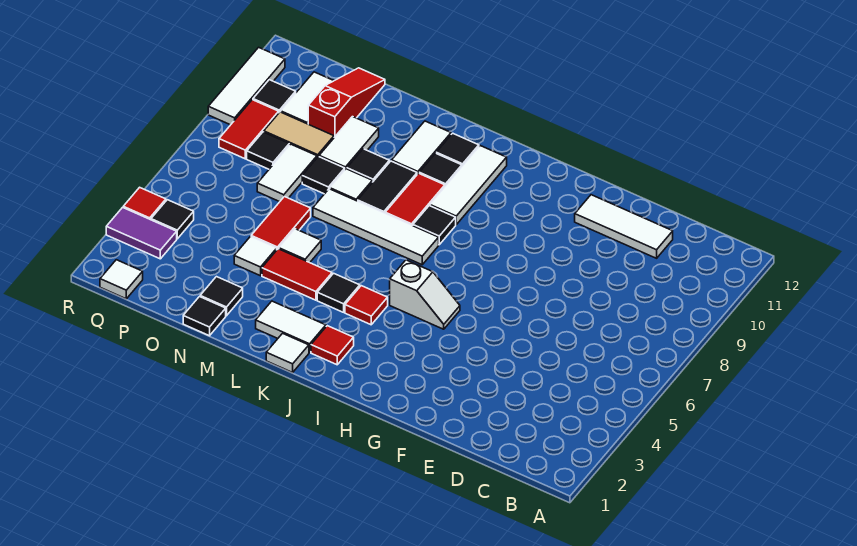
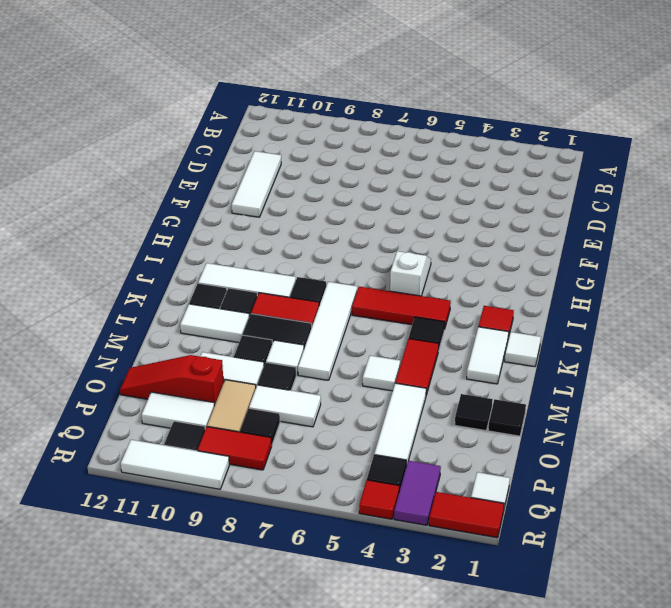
red 1x1 tile [345,286,388,325] -> red 1x3 tile [352,287,451,329]
white 1x1 tile [234,237,277,276] -> white 1x3 tile [374,383,426,465]
red 1x2 tile [251,197,311,249] -> red 1x2 tile moved to [429,492,504,538]

